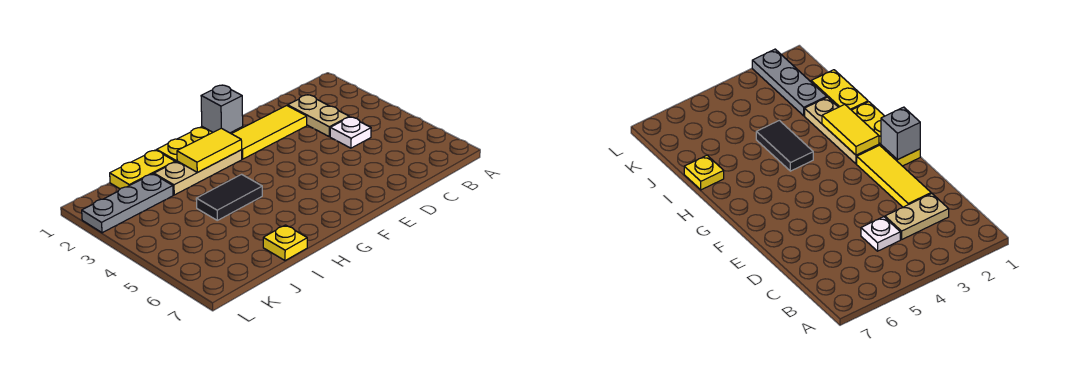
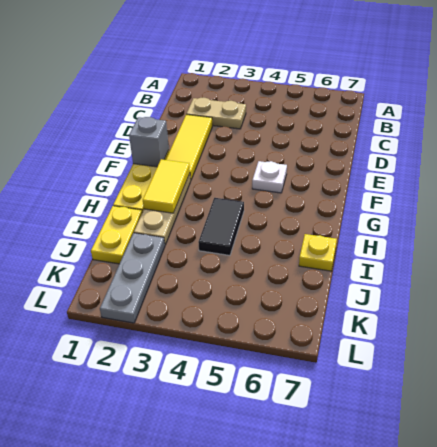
white 1x1 plate [330,117,371,148] -> white 1x1 plate moved to [252,161,287,193]

